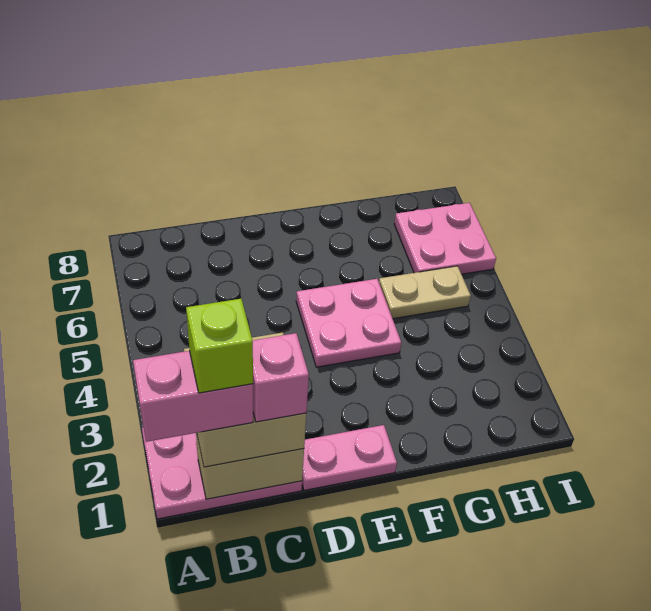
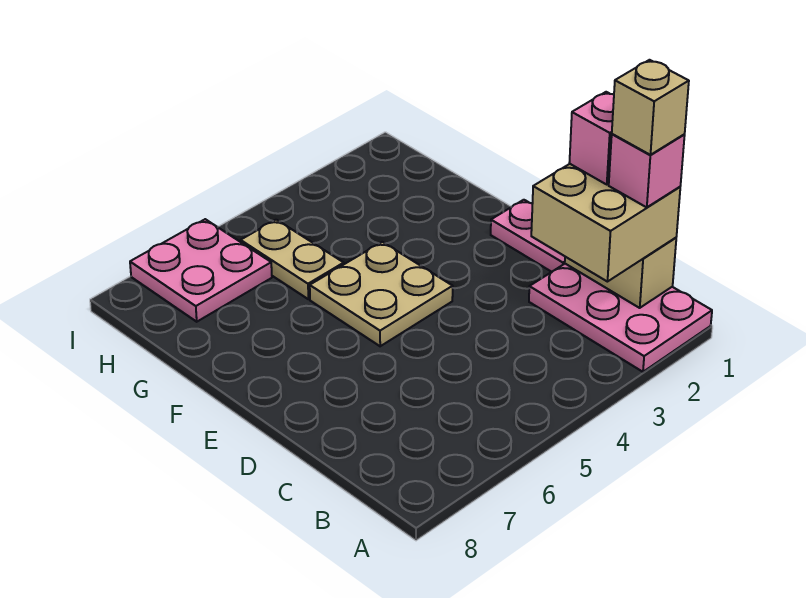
pink 1x2 brick [133,351,253,442] -> pink 1x1 brick [609,134,685,207]
lime 1x1 brick [186,299,253,393] -> tan 1x1 brick [612,60,689,155]
pink 2x2 plate [296,279,401,367] -> tan 2x2 plate [310,242,453,346]

